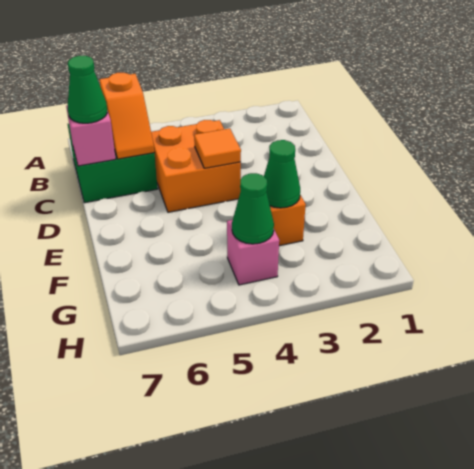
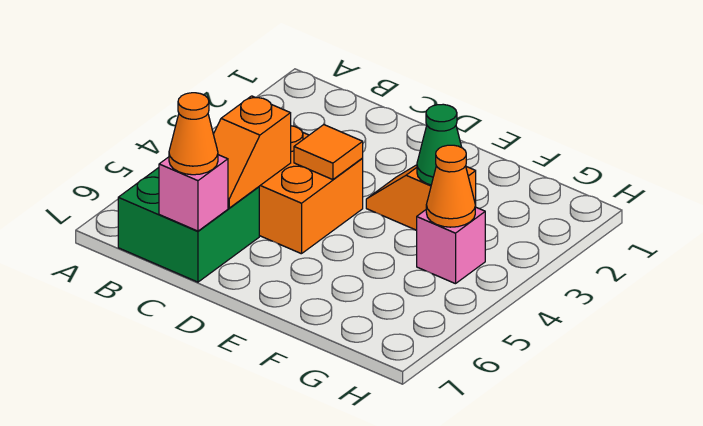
orange 1x2 slope [100,73,154,159] -> orange 1x2 slope turned to [213,96,291,208]
green 1x1 cone [67,56,107,123] -> orange 1x1 cone [169,93,218,175]
green 1x1 cone [232,173,274,244] -> orange 1x1 cone [426,145,475,227]

